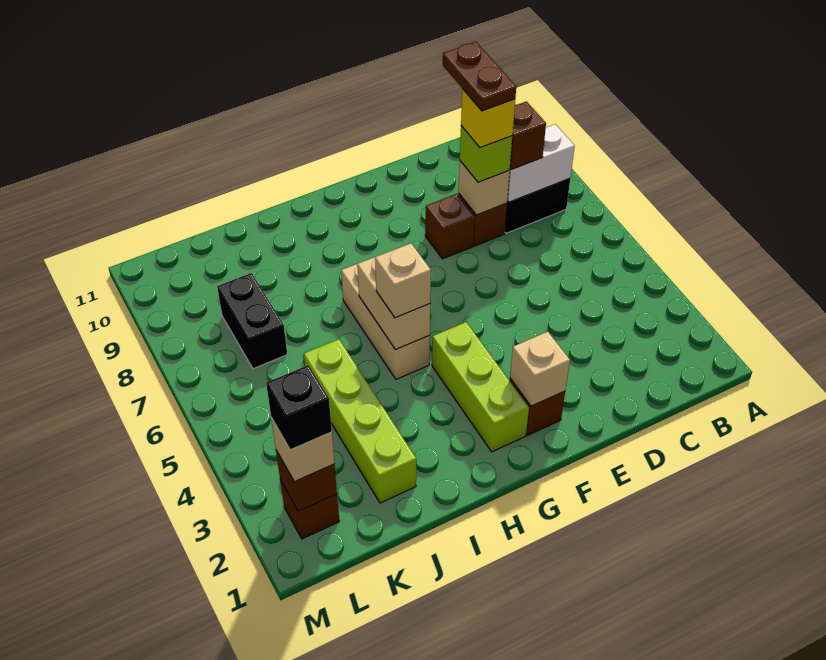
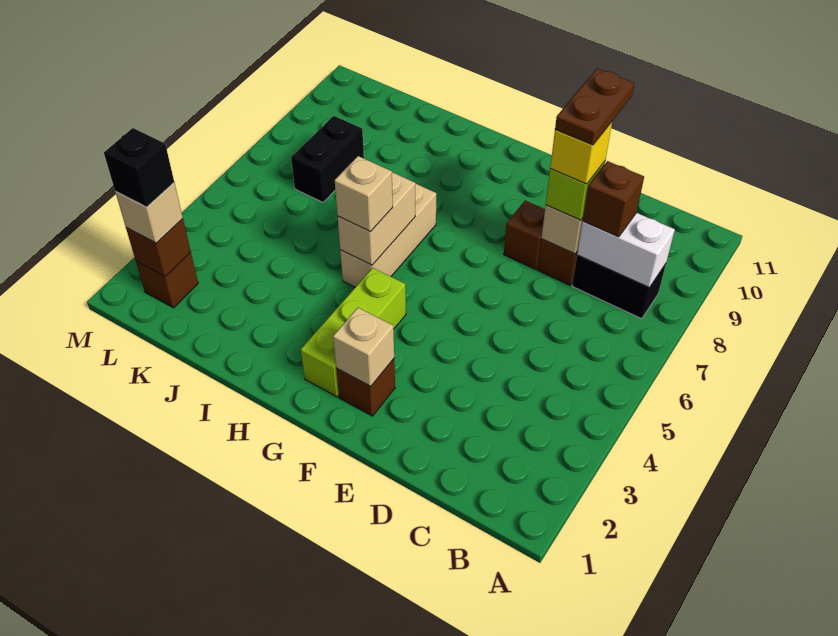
lime 1x4 brick [304,339,416,503] -> none

